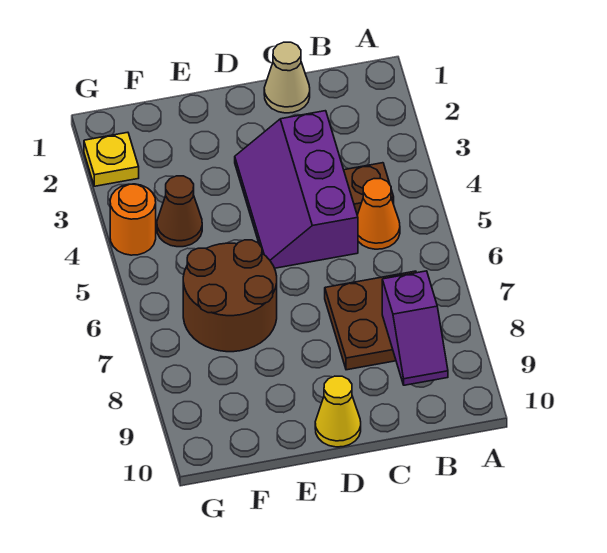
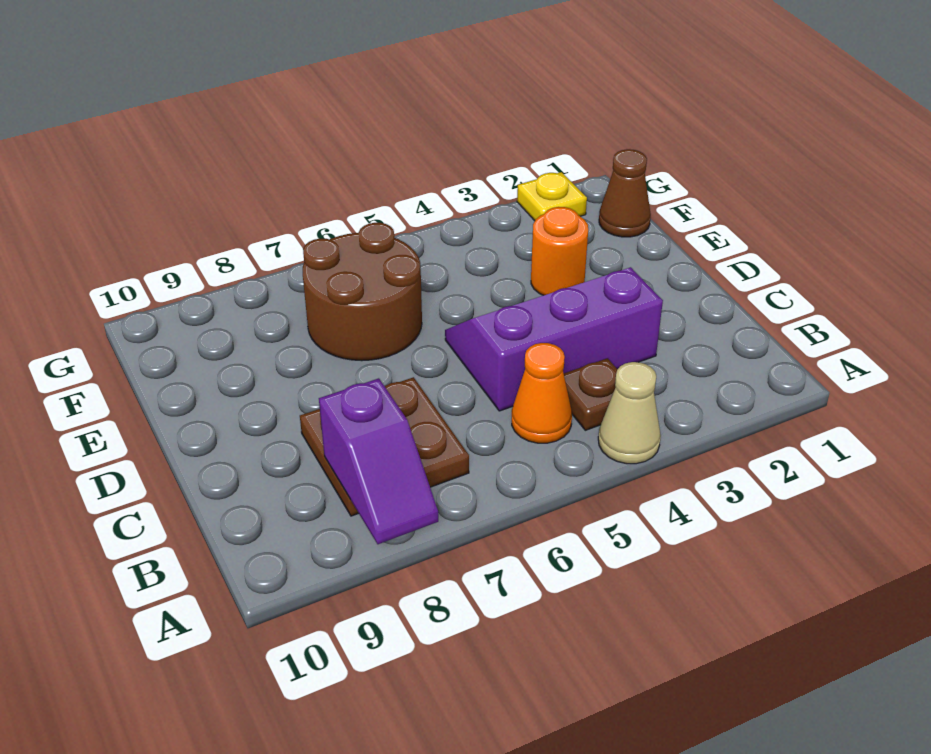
purple 1x2 slope [382,271,448,385] -> purple 1x2 slope turned to [319,378,438,544]
tan 1x1 cone [264,42,310,113] -> tan 1x1 cone moved to [598,362,661,464]
yellow 1x1 cone [315,376,361,447] -> none
brown 1x1 cone [157,176,202,247] -> brown 1x1 cone moved to [599,149,651,237]
orange 1x1 round brick [110,184,156,255] -> orange 1x1 round brick moved to [531,207,588,295]

